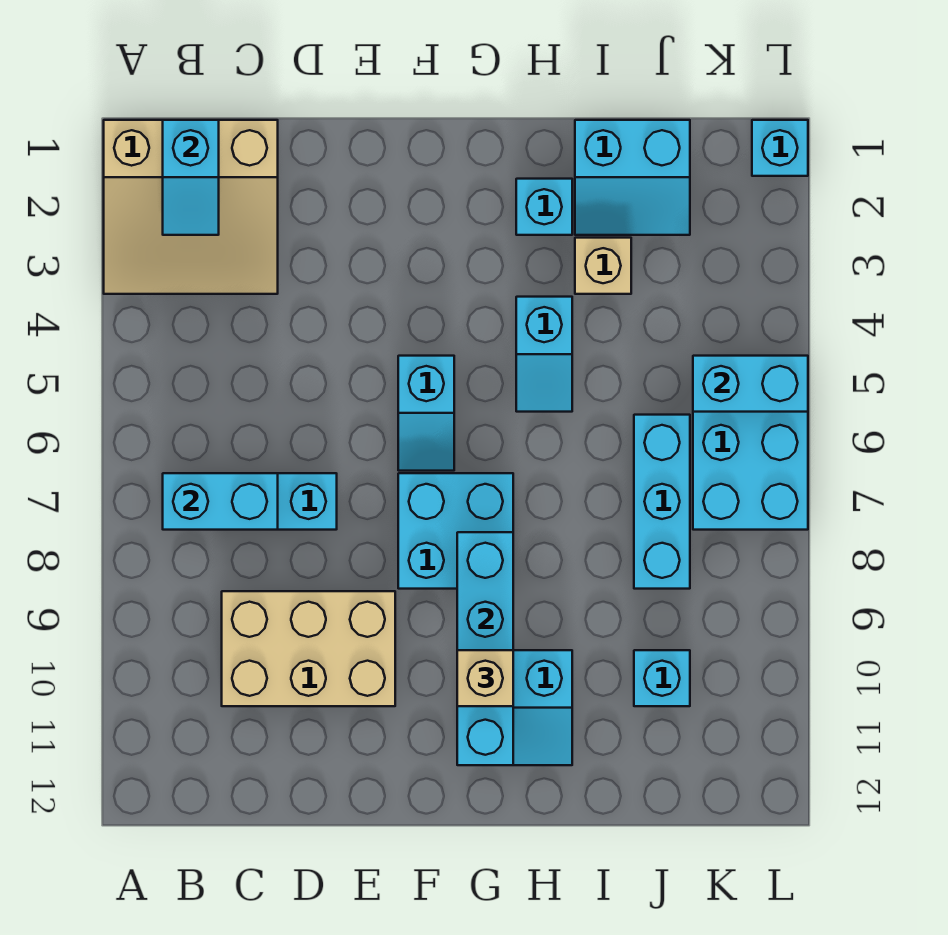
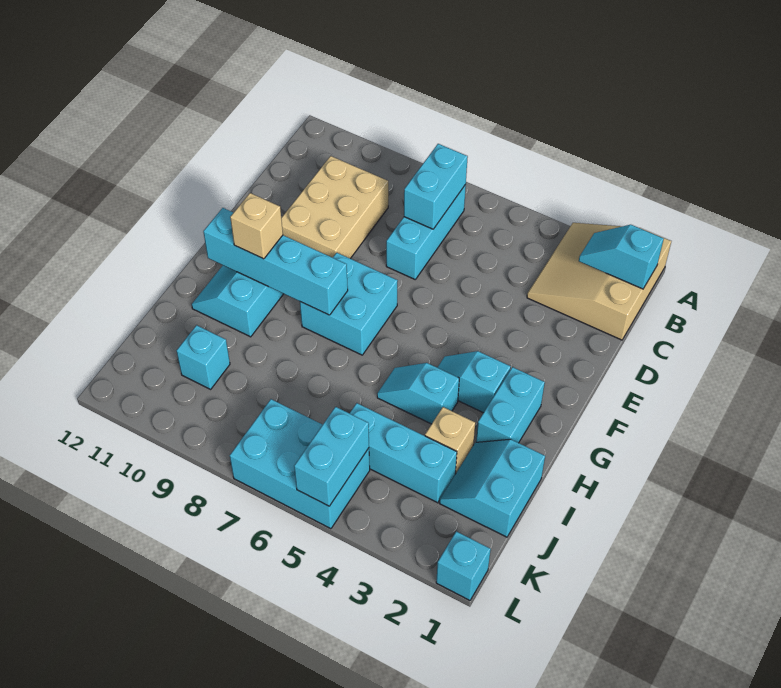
cyan 1x2 slope [398,356,454,471] -> cyan 1x2 slope moved to [437,351,511,413]
cyan 1x1 brick [516,179,572,235] -> cyan 1x2 brick [476,367,545,443]
cyan 1x3 brick [634,415,690,589] -> cyan 1x3 brick moved to [350,403,457,503]

